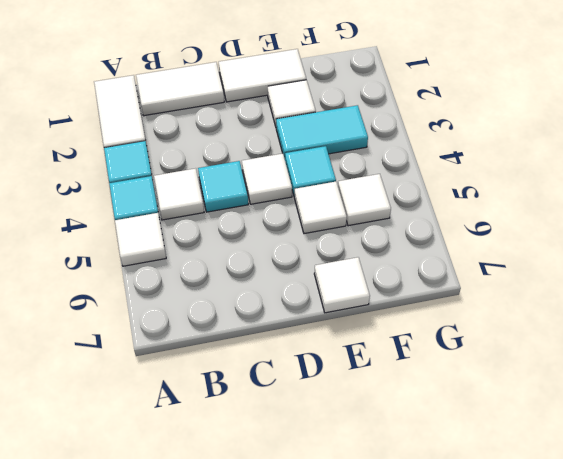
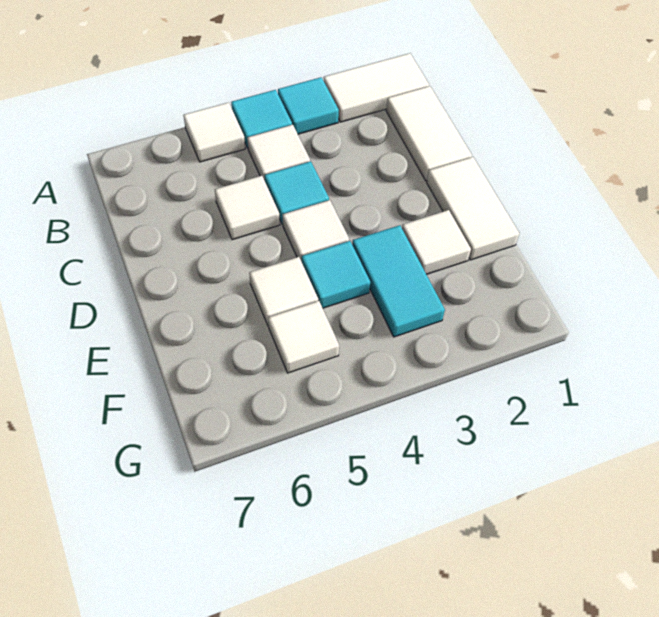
white 1x1 tile [314,257,370,313] -> white 1x1 tile moved to [215,176,280,240]

